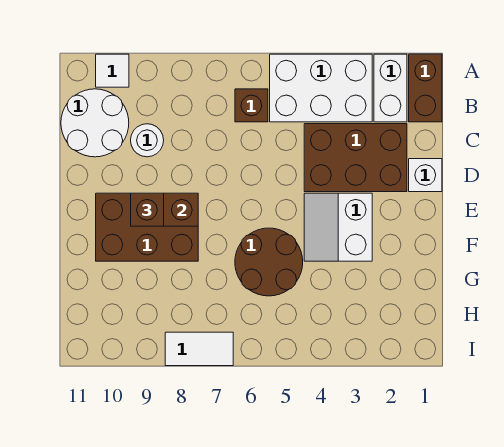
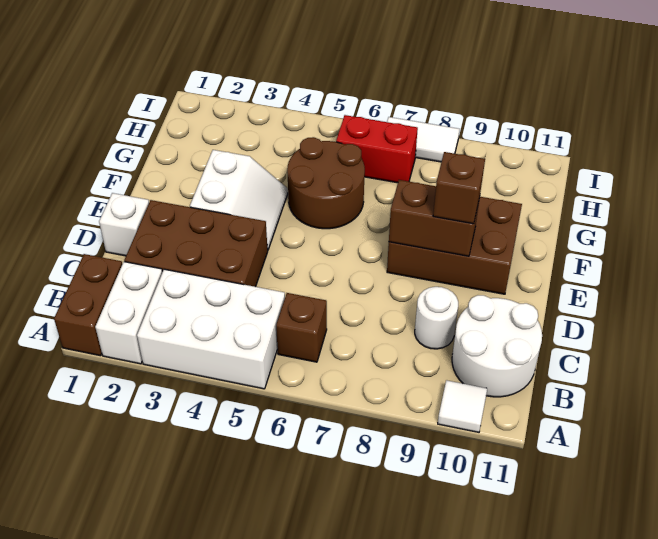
none -> red 1x2 brick [336,115,418,183]

